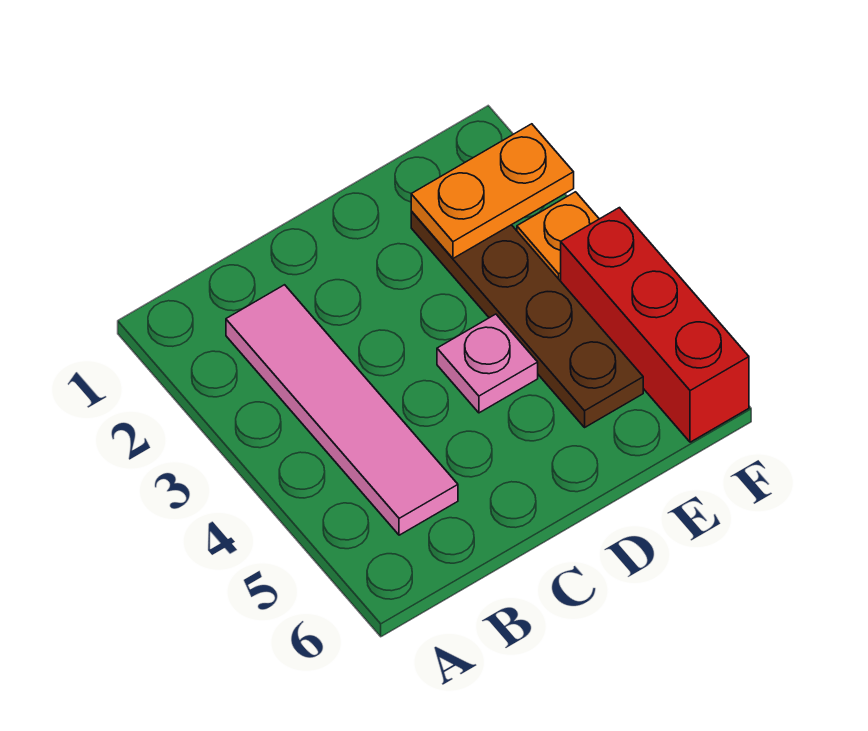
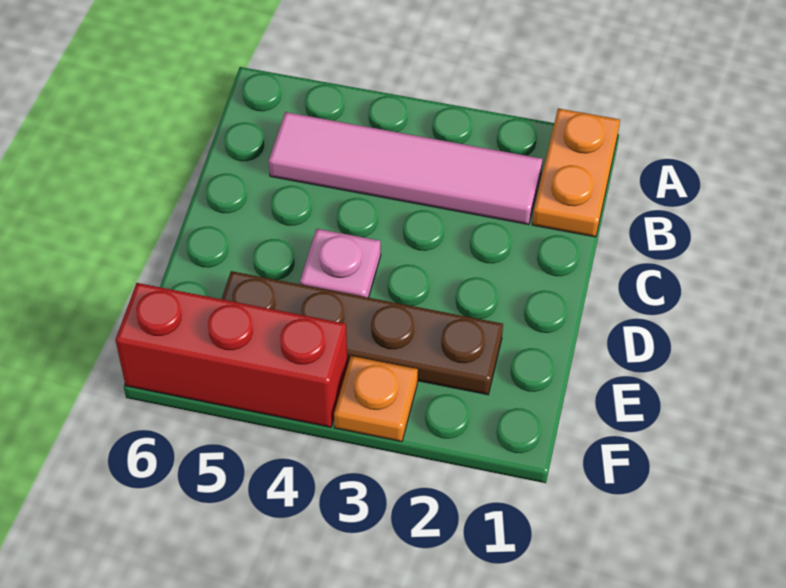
orange 1x2 plate [411,124,574,258] -> orange 1x2 plate moved to [532,108,620,237]

